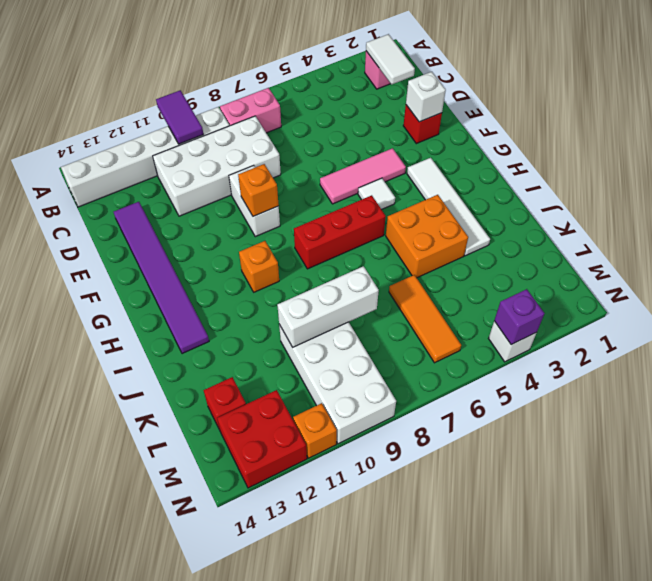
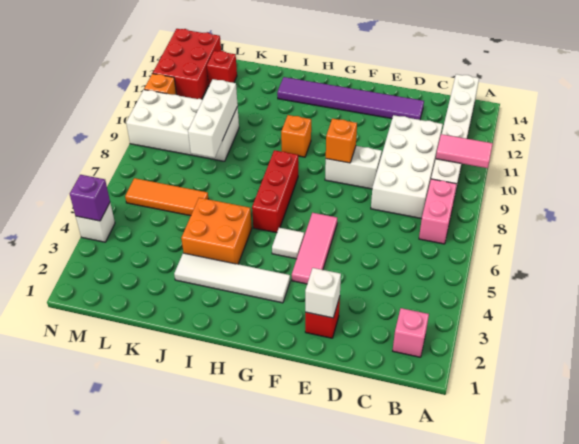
purple 1x2 tile [156,90,203,144] -> pink 1x2 tile [436,134,493,168]
white 1x2 tile [366,34,415,84] -> none
red 2x2 brick [217,390,307,488] -> red 2x3 brick [153,29,221,99]

